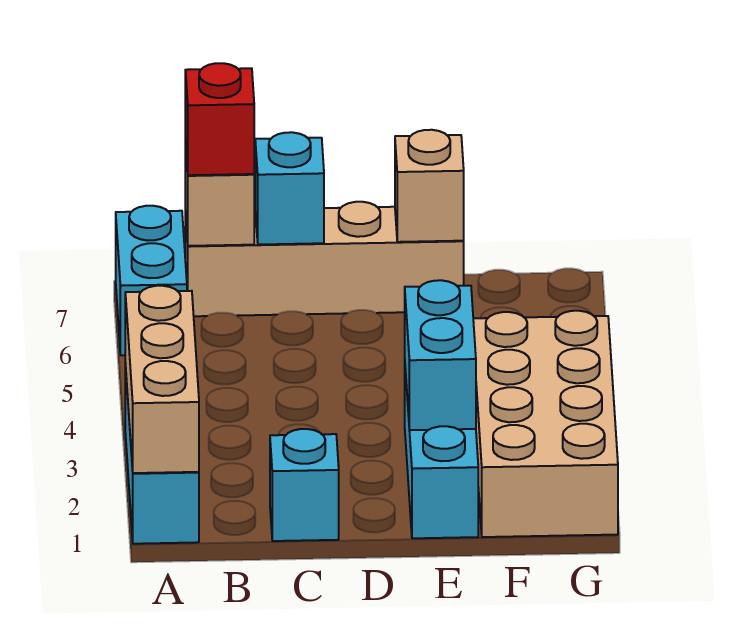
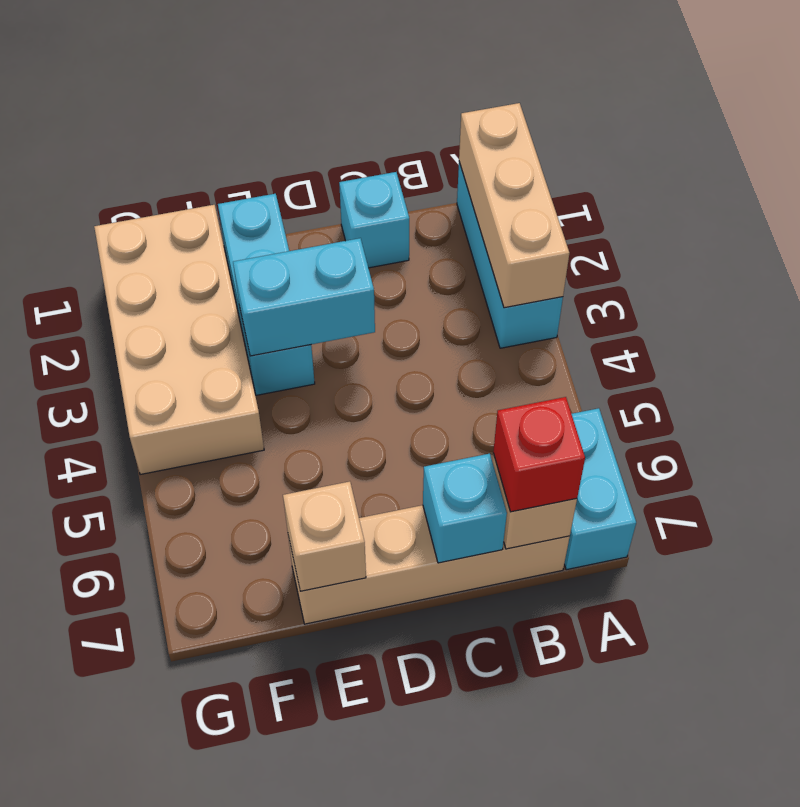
cyan 1x2 brick [405,280,476,430] -> cyan 1x2 brick turned to [233,238,375,356]

